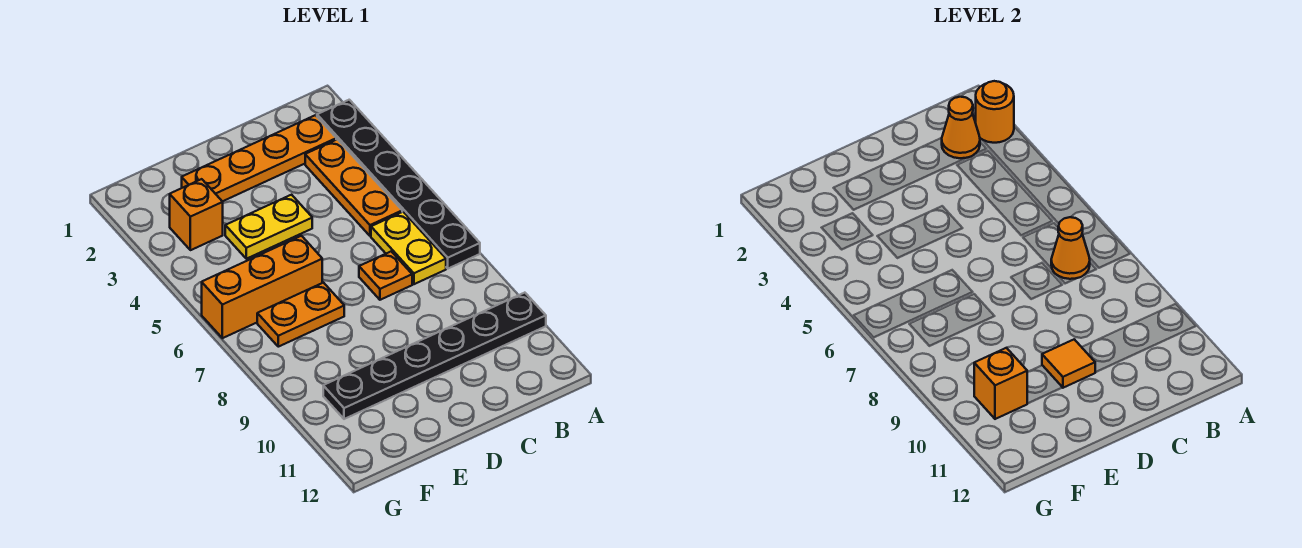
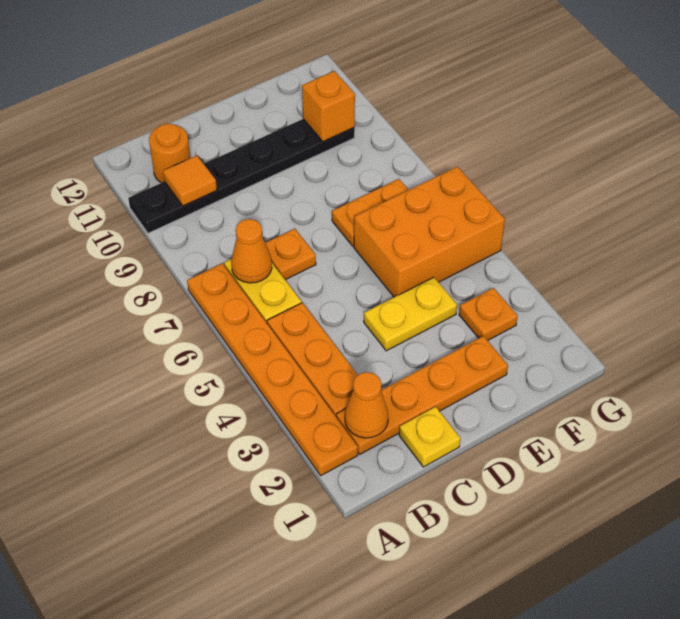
black 1x6 plate [317,100,480,269] -> orange 1x6 plate [187,263,358,475]
orange 1x1 round brick [975,81,1014,143] -> orange 1x1 round brick moved to [149,124,190,183]
none -> yellow 1x1 plate [399,407,460,467]
orange 1x1 tile [1042,339,1095,388] -> orange 1x1 tile moved to [163,156,217,206]
orange 1x3 brick [202,236,322,338] -> orange 2x3 brick [354,167,505,297]
orange 1x1 brick [170,179,223,250] -> orange 1x1 plate [459,288,518,341]

